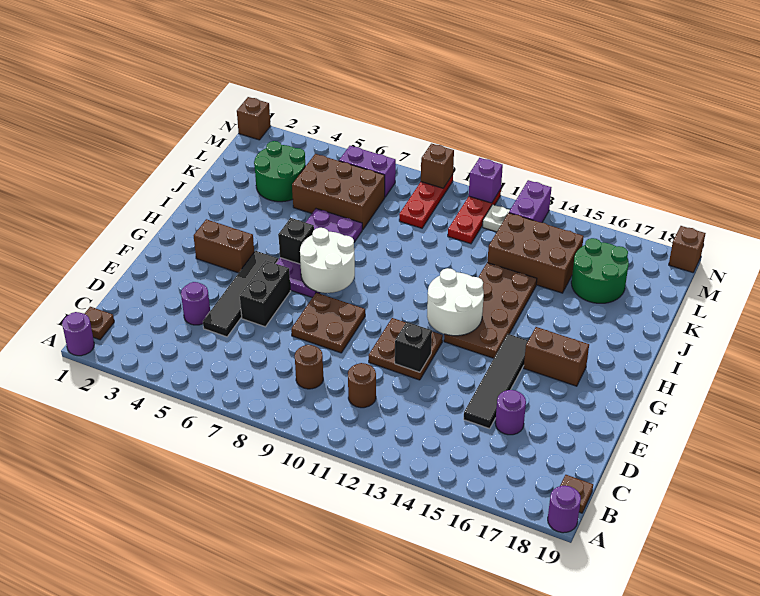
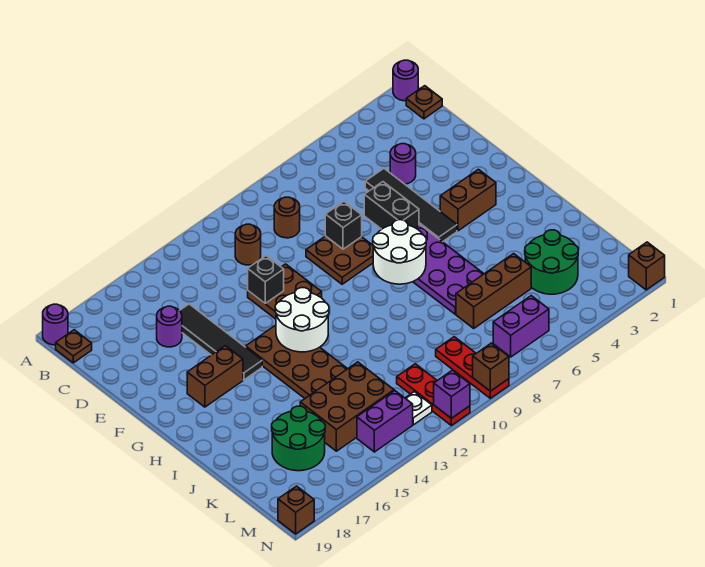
black 1x1 brick [278,218,314,264] -> black 1x1 brick moved to [325,202,362,249]
brown 2x3 brick [292,154,385,230] -> brown 1x3 brick [456,254,531,328]
purple 1x2 brick [509,180,551,223] -> purple 1x2 brick turned to [357,391,413,452]

